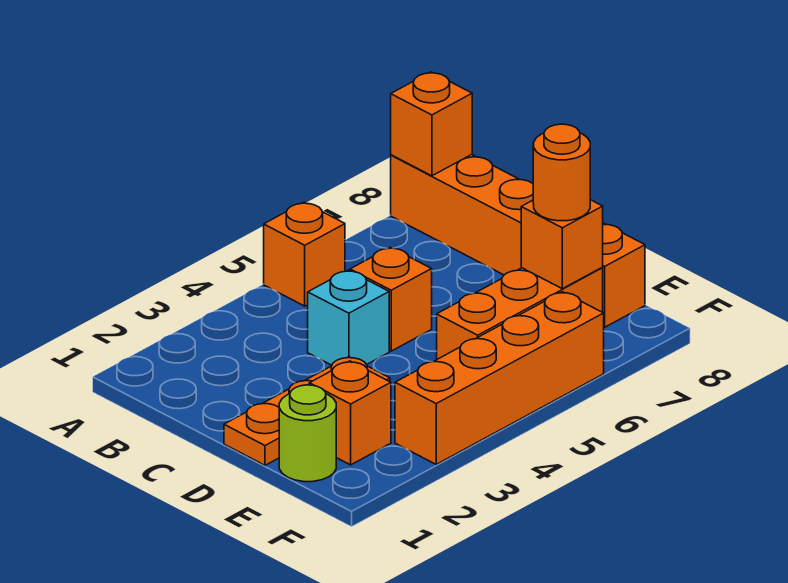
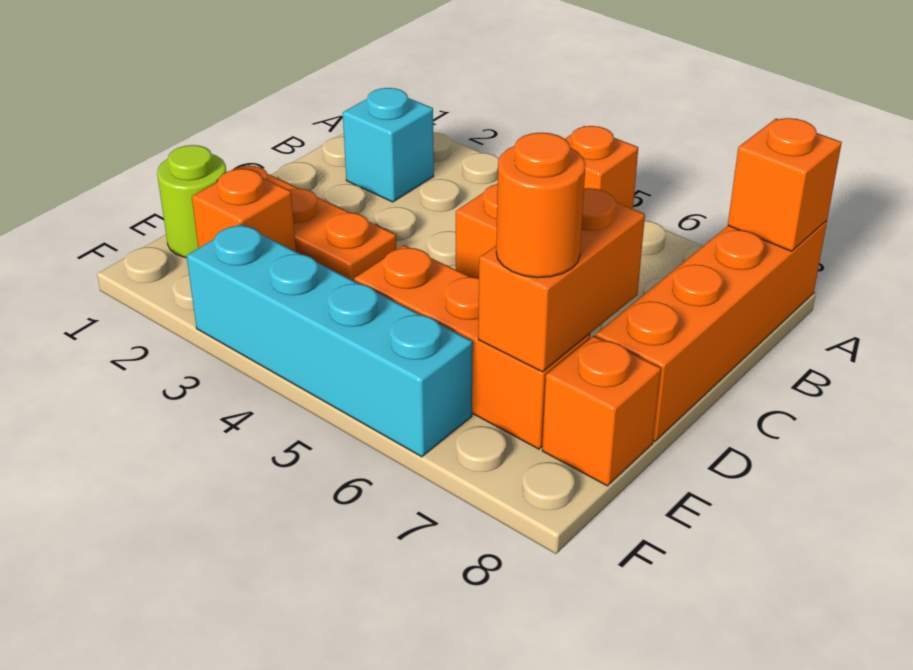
cyan 1x1 brick [308,270,389,365] -> cyan 1x1 brick moved to [343,88,434,202]
orange 1x1 brick [521,200,603,289] -> orange 1x2 brick [478,188,645,372]
orange 1x4 brick [395,292,604,464] -> cyan 1x4 brick [187,224,473,457]

